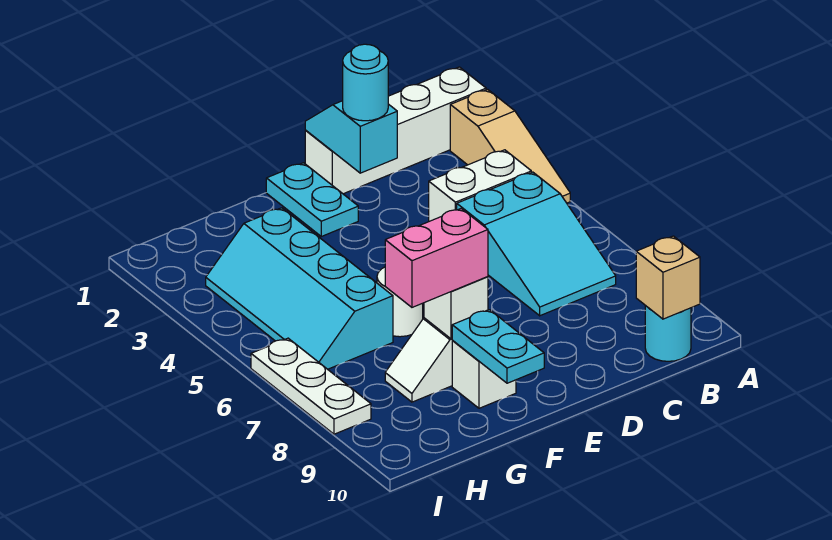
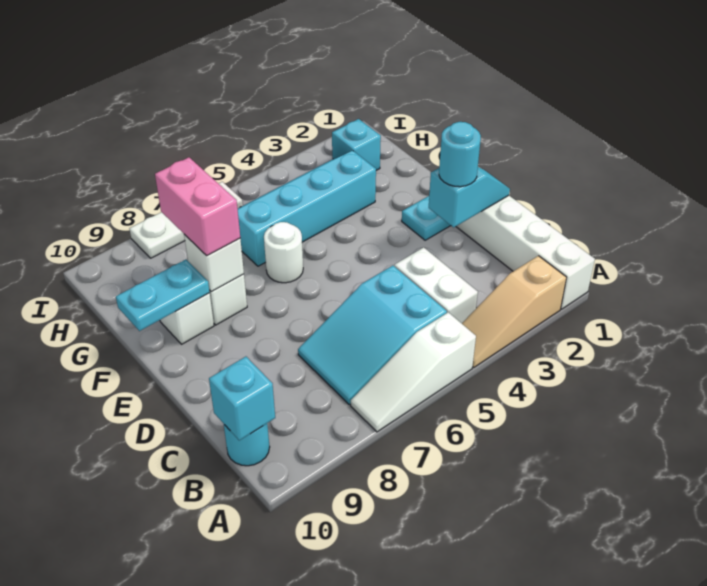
none -> white 1x3 slope [351,312,476,432]
tan 1x1 brick [636,236,700,319] -> cyan 1x1 brick [209,357,275,441]
none -> cyan 1x1 brick [332,119,381,170]

